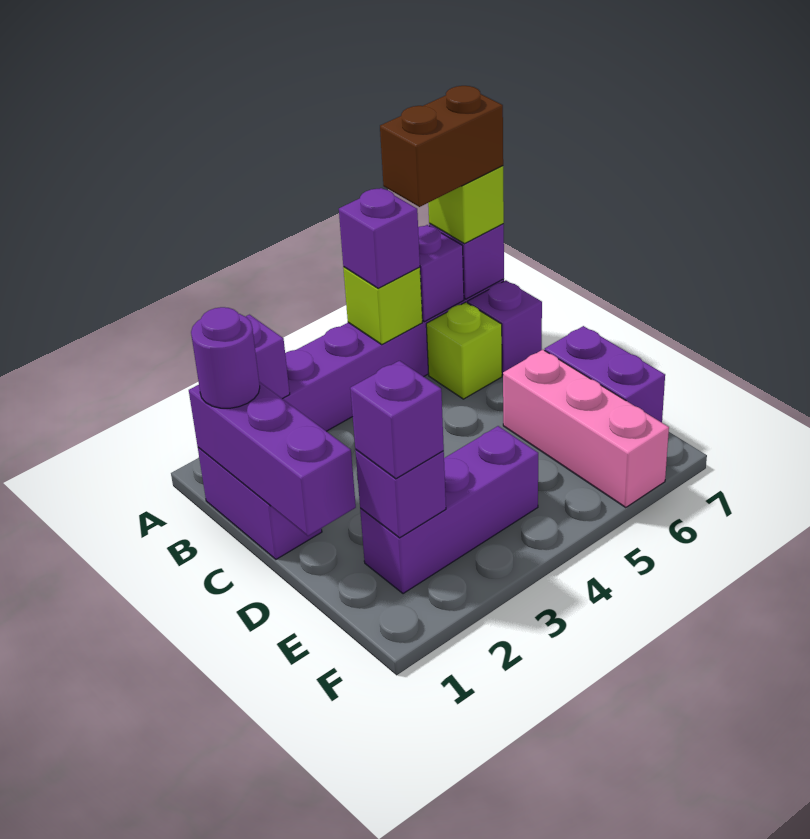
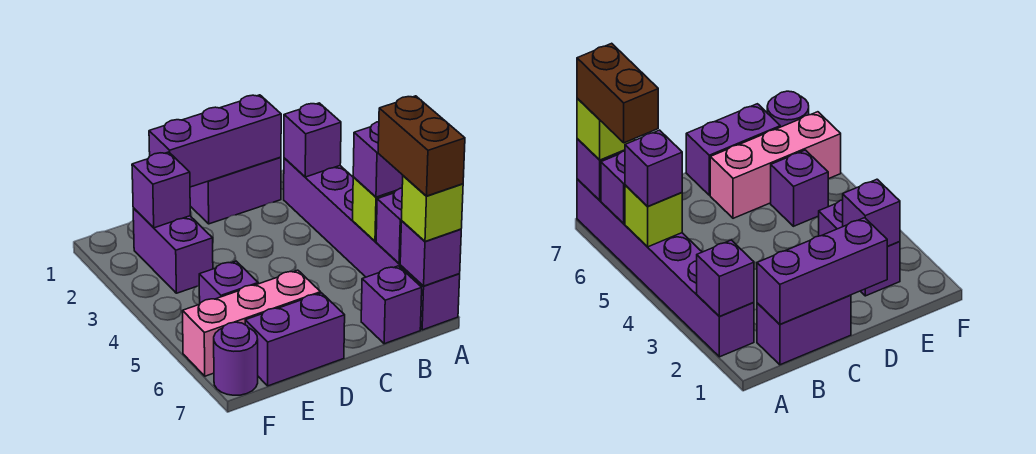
purple 1x1 round brick [191,307,260,408] -> purple 1x1 round brick moved to [214,322,258,395]
lime 1x1 brick [426,302,502,399] -> none
purple 1x3 brick [360,426,538,594] -> purple 1x2 brick [133,208,213,293]
purple 1x1 brick [350,361,444,479] -> purple 1x1 brick moved to [199,261,258,303]

